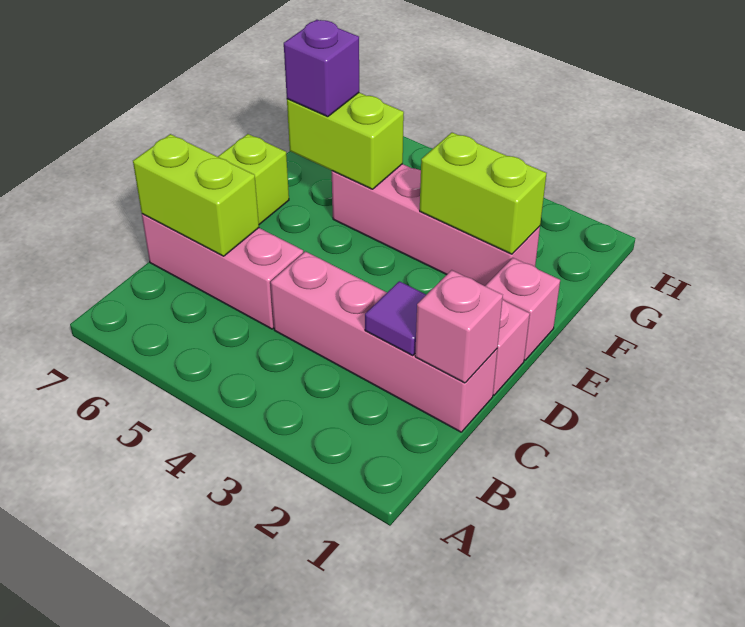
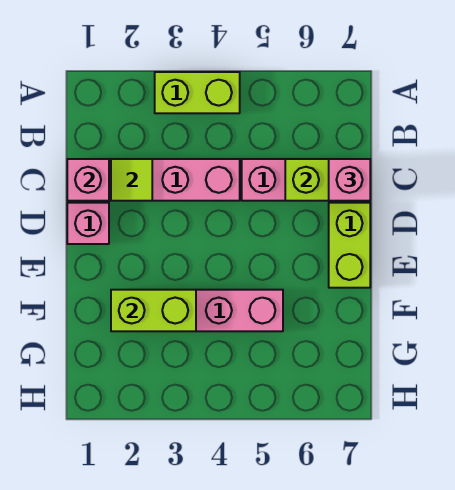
purple 1x1 tile [365,281,426,356] -> lime 1x1 tile [111,159,152,201]
pink 1x1 brick [486,258,560,360] -> pink 1x1 brick moved to [329,159,370,201]
lime 1x2 brick [287,93,404,189] -> lime 1x2 brick moved to [155,72,240,113]
purple 1x1 brick [284,20,359,117] -> none

